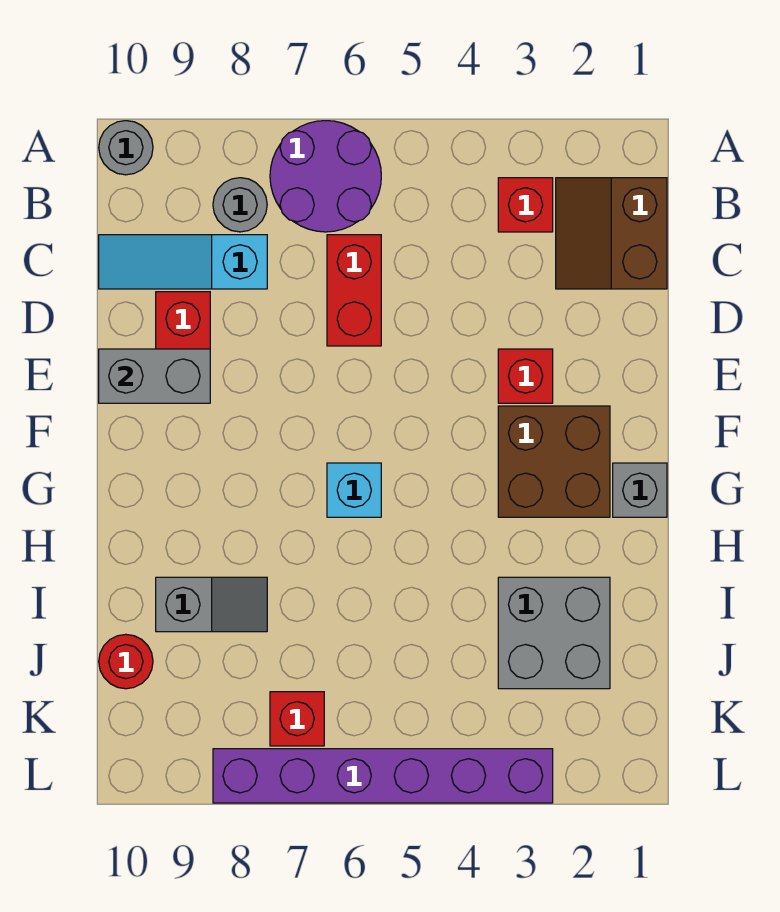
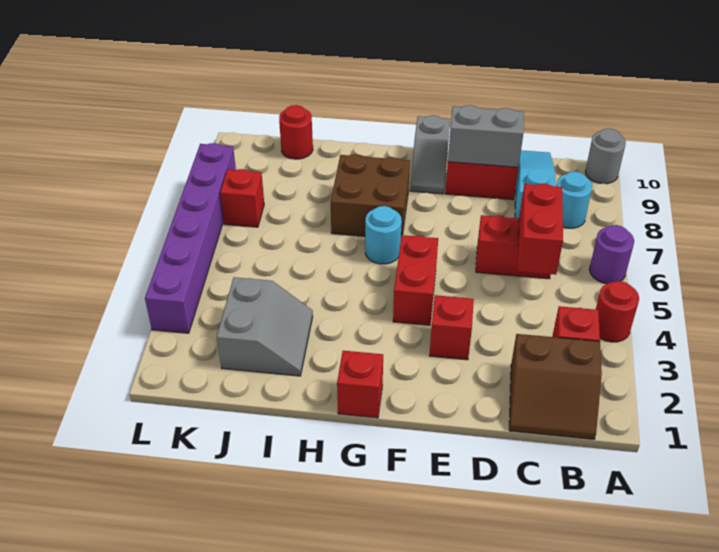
none -> red 1x1 round brick [596,281,639,342]
purple 2x2 round brick [270,121,381,232] -> purple 1x1 round brick [589,225,634,284]
brown 2x2 slope [556,178,667,289] -> brown 2x2 slope turned to [509,334,602,439]
grey 1x1 round brick [213,178,267,232] -> cyan 1x1 round brick [557,172,592,228]
none -> red 1x2 brick [518,184,563,275]
grey 1x2 brick [99,349,210,403] -> grey 1x2 brick turned to [448,105,524,167]
brown 2x2 brick [498,406,610,517] -> brown 2x2 brick moved to [331,154,410,236]
none -> red 1x2 brick [393,235,438,325]
grey 1x1 brick [613,463,667,517] -> red 1x1 brick [337,351,383,418]
cyan 1x1 brick [327,463,381,517] -> cyan 1x1 round brick [365,206,402,264]
grey 2x2 brick [498,577,610,689] -> grey 2x2 slope [217,277,313,376]
grey 1x2 slope [156,577,267,632] -> grey 1x2 slope moved to [410,115,450,194]

